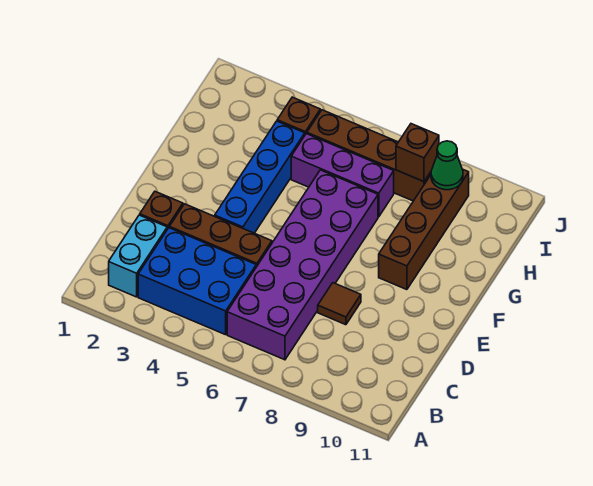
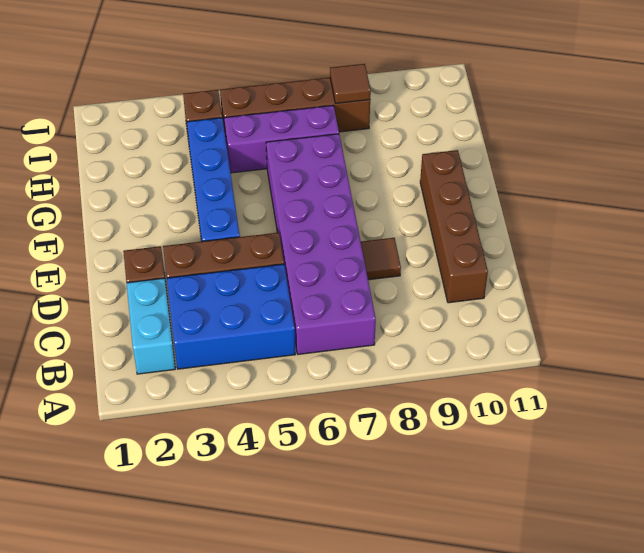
brown 1x4 brick [379,169,469,290] -> brown 1x4 brick moved to [420,150,488,303]
brown 1x1 brick [396,124,439,182] -> brown 1x1 tile [330,64,371,103]
green 1x1 cone [431,141,463,190] -> none

